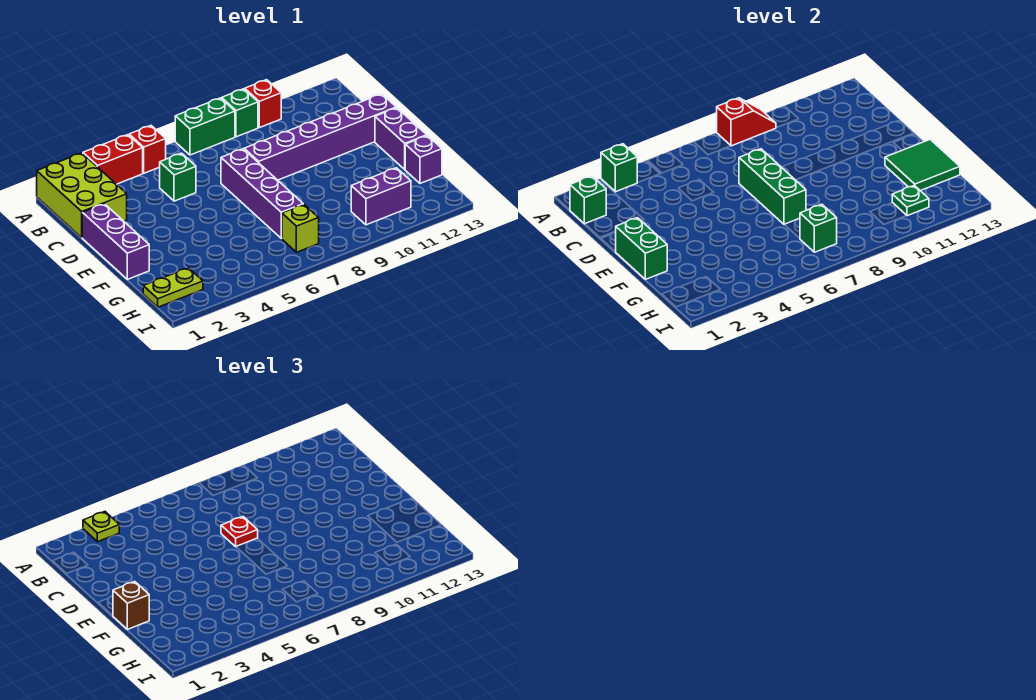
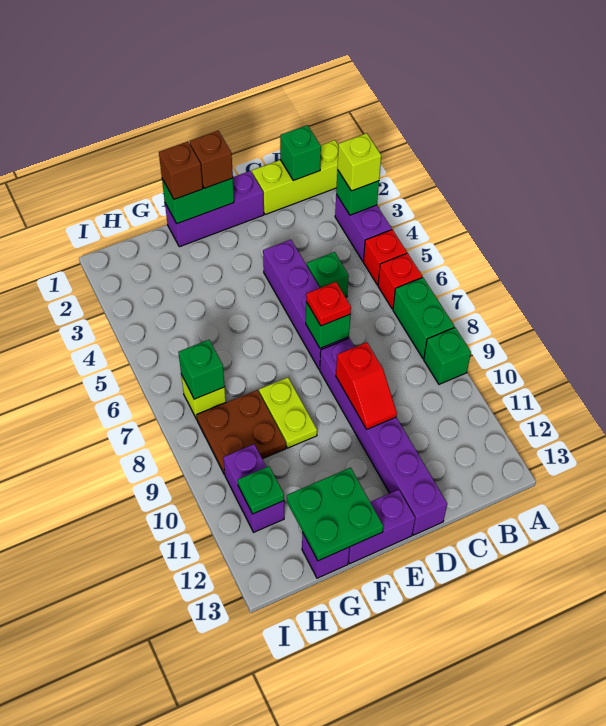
lime 2x3 brick [37,153,127,238] -> lime 1x3 brick [252,140,339,215]
red 1x2 brick [83,135,143,184] -> purple 1x2 brick [335,194,392,261]
lime 1x1 plate [83,512,119,542] -> lime 1x1 brick [337,133,381,191]
red 1x2 slope [717,98,776,146] -> red 1x2 slope moved to [336,342,397,429]
red 1x1 brick [245,80,281,128] -> red 1x1 brick moved to [378,253,422,309]
purple 1x4 brick [221,149,303,238] -> purple 1x4 brick turned to [263,240,349,370]
green 1x3 brick [739,149,806,225] -> green 1x1 brick [306,302,350,348]
none -> brown 1x1 brick [190,131,233,188]
green 2x2 tile [885,140,960,191] -> green 2x2 plate [287,468,383,561]
none -> brown 2x2 plate [197,390,286,475]
lime 1x2 plate [143,268,203,307] -> lime 1x2 plate moved to [259,377,317,448]

